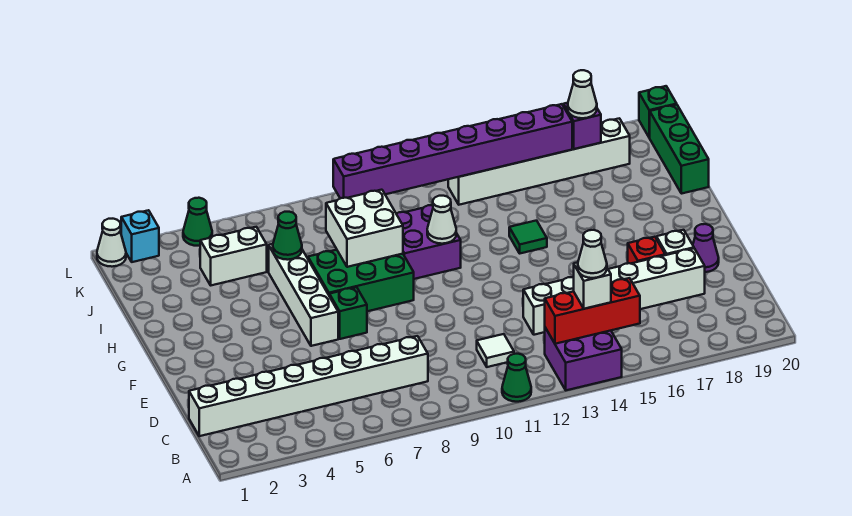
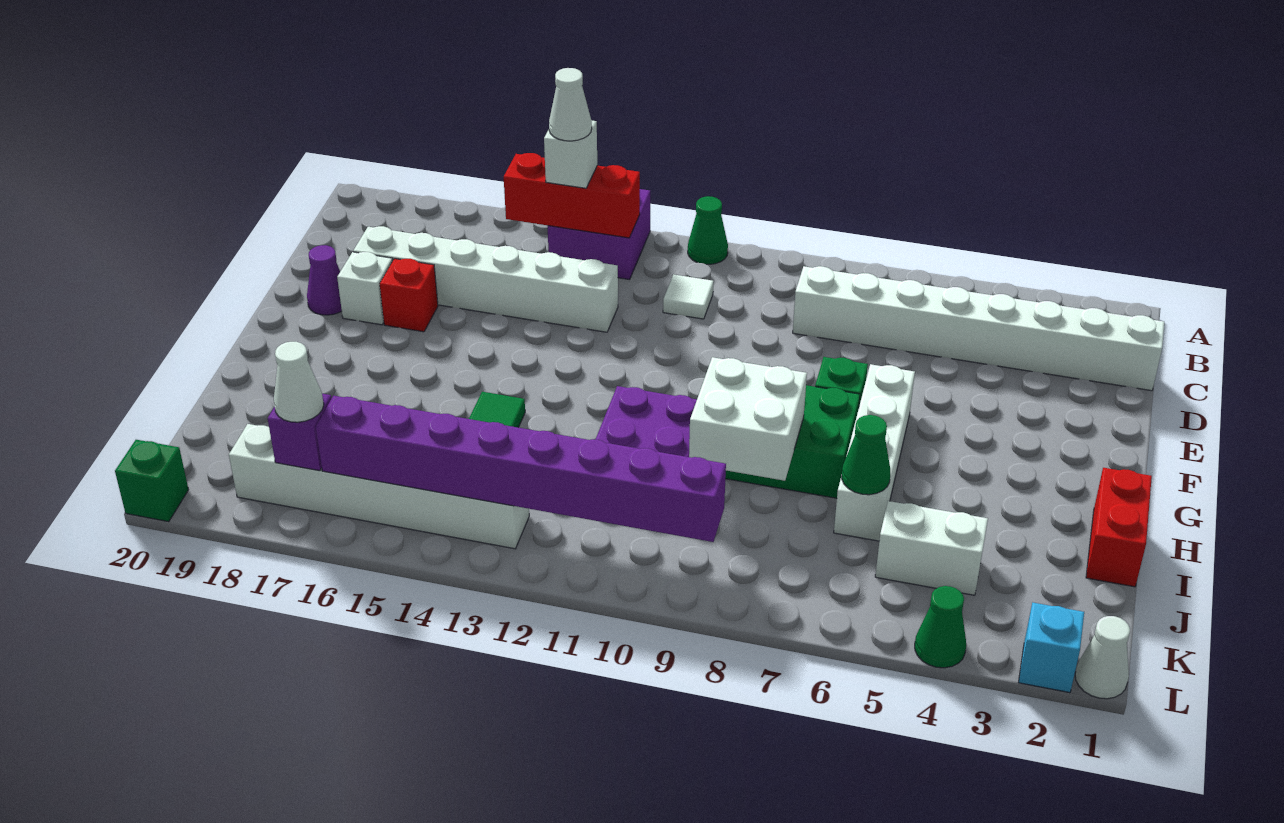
none -> red 1x2 brick [1086,468,1152,587]
white 1x1 cone [427,196,456,244] -> none
green 1x3 brick [650,105,709,194] -> none

